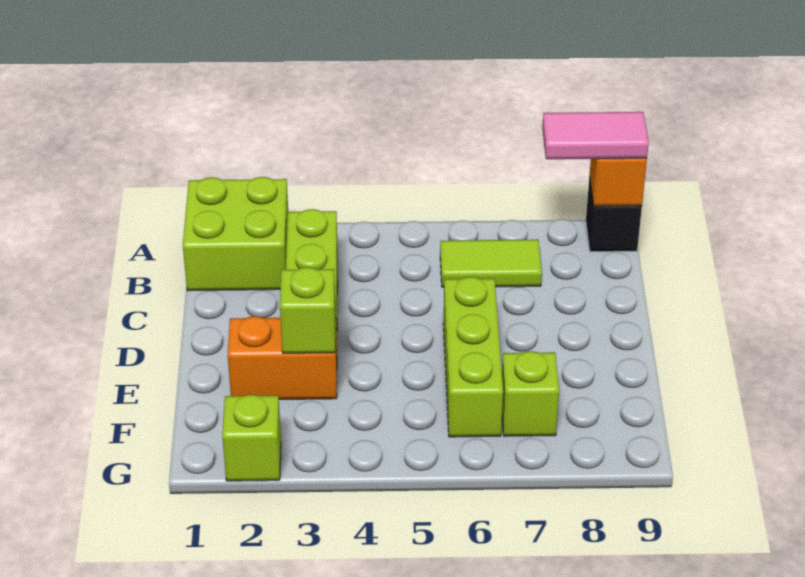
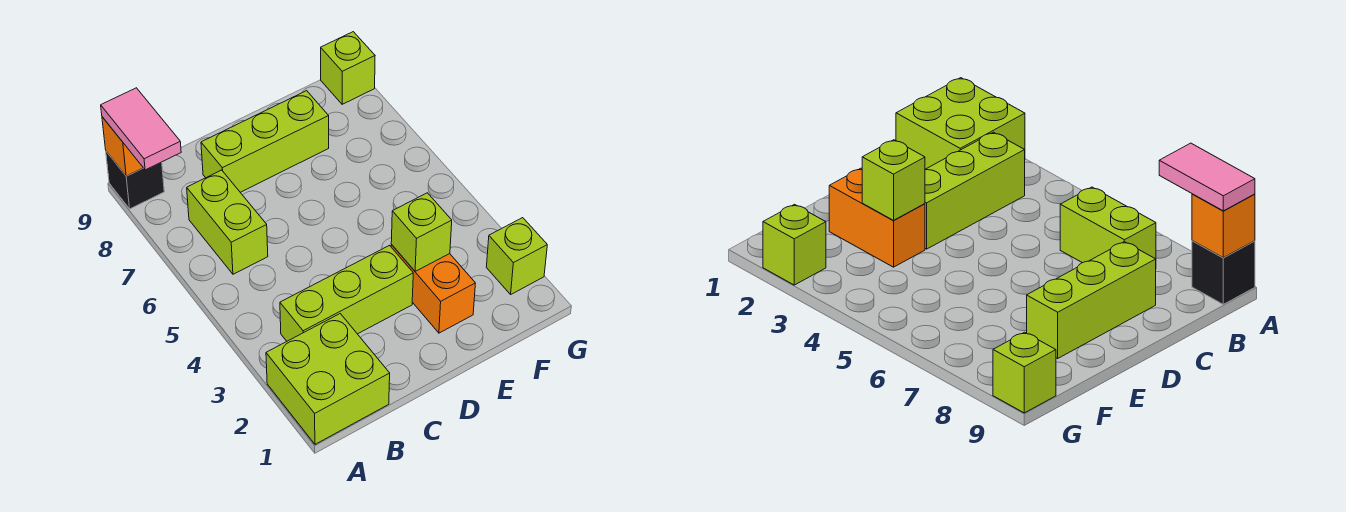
lime 1x2 tile [440,239,542,287] -> lime 1x2 brick [187,170,268,274]
lime 1x3 brick [443,277,503,437] -> lime 1x3 brick moved to [201,91,329,192]
lime 1x1 brick [502,351,559,436] -> lime 1x1 brick moved to [321,32,375,104]

